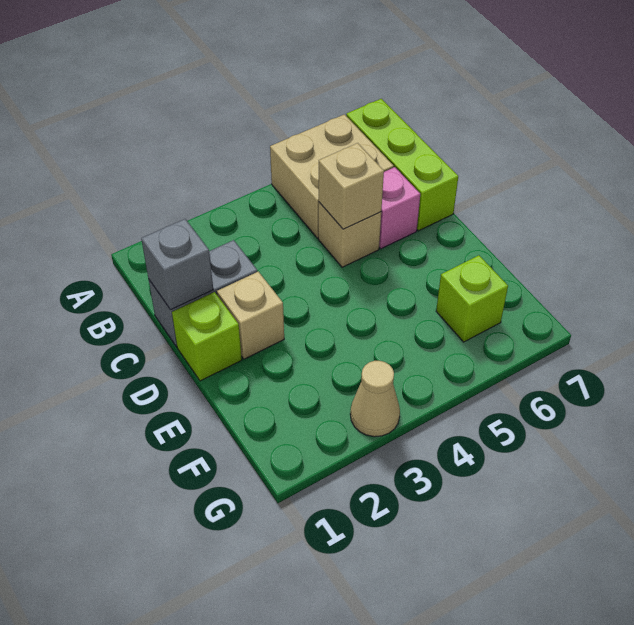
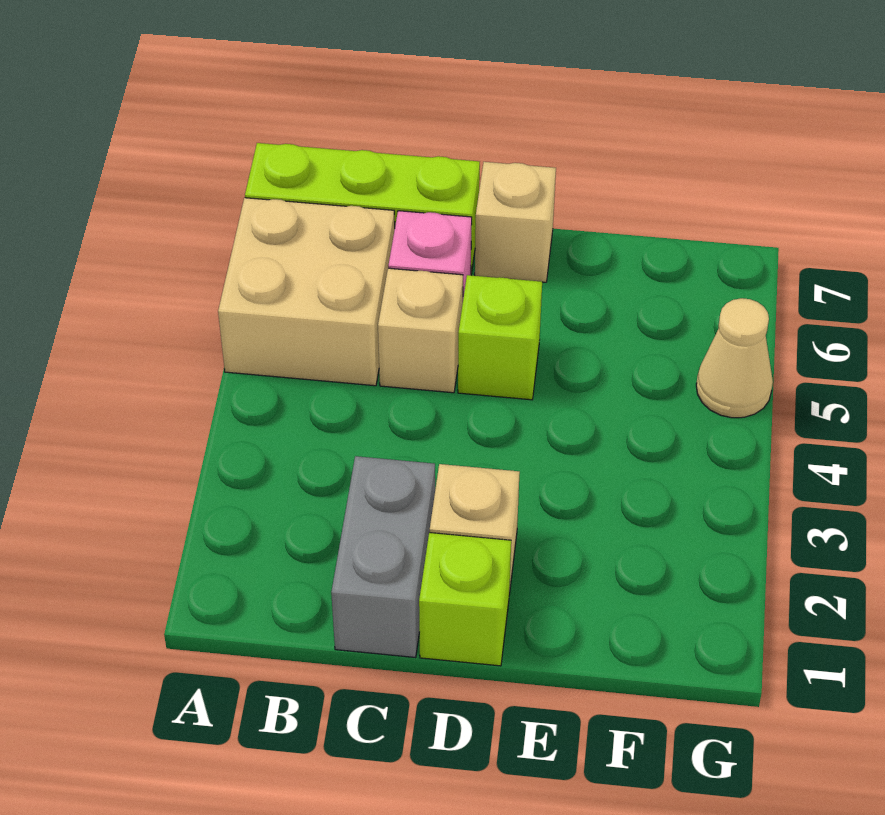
grey 1x1 brick [141,219,213,310] -> none
tan 1x1 brick [319,143,384,229] -> tan 1x1 brick moved to [475,162,556,282]
lime 1x1 brick [436,255,508,342] -> lime 1x1 brick moved to [458,275,542,400]
tan 1x1 cone [350,361,400,437] -> tan 1x1 cone moved to [696,298,773,418]

